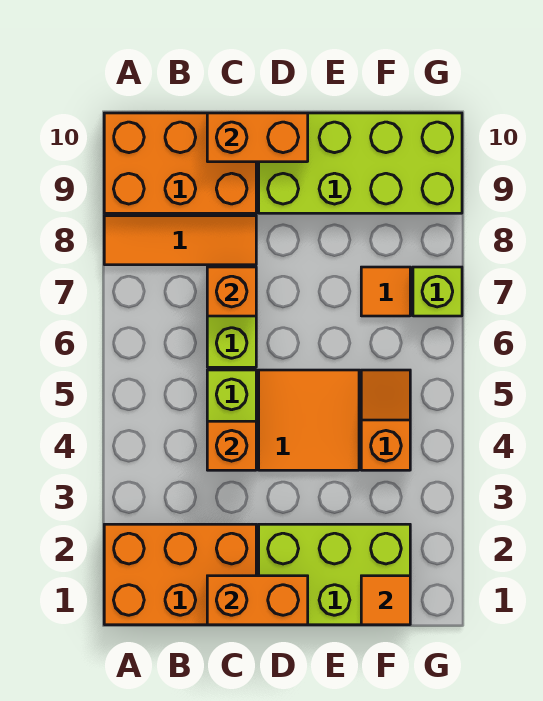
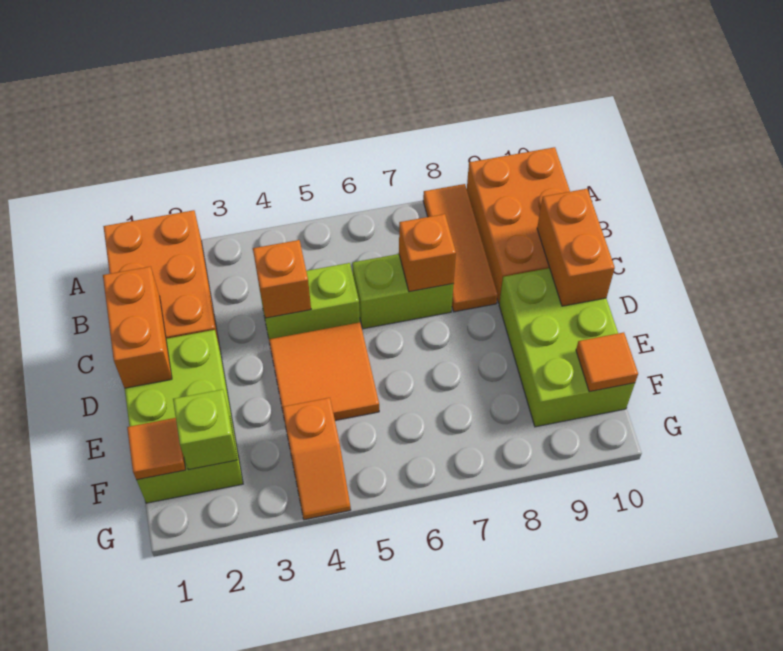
lime 2x4 brick [259,113,462,213] -> lime 2x3 brick [499,268,635,427]
orange 1x2 slope [361,370,410,470] -> orange 1x2 slope turned to [283,398,351,520]
orange 1x1 tile [361,267,410,316] -> orange 1x1 tile moved to [576,332,638,392]
lime 1x1 brick [413,267,462,316] -> lime 1x1 brick moved to [173,389,237,470]

